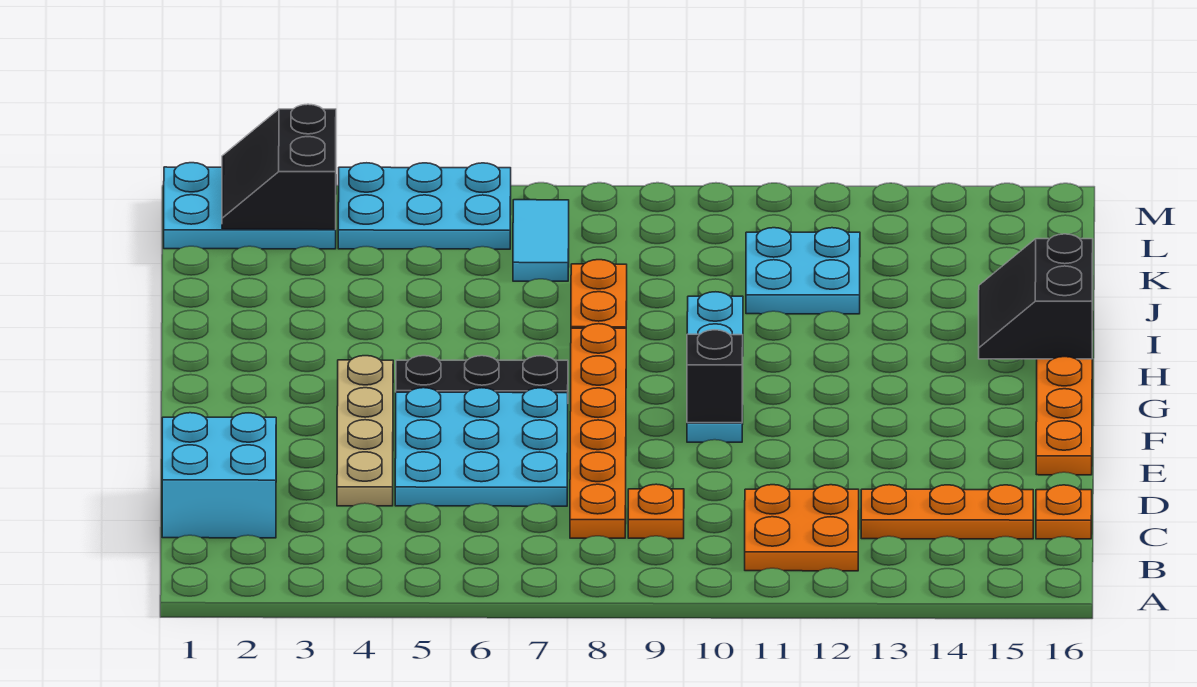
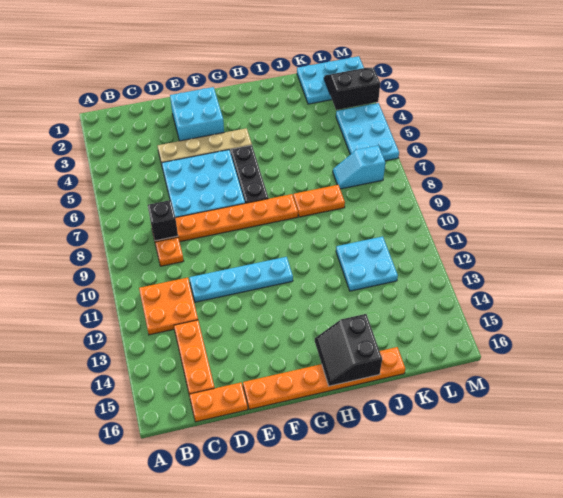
cyan 2x2 brick [162,413,276,538] -> cyan 2x2 brick moved to [170,87,224,141]
orange 1x1 plate [1036,485,1092,539] -> orange 1x2 plate [189,383,248,422]
cyan 1x4 plate [687,292,743,442] -> cyan 1x4 plate moved to [189,257,293,302]
black 1x1 brick [687,330,743,423] -> black 1x1 brick moved to [148,200,178,241]
black 2x2 slope [979,234,1093,359] -> black 2x2 slope turned to [315,314,382,386]
cyan 1x2 tile [513,200,569,281] -> cyan 1x2 slope [333,145,385,189]
cyan 2x3 plate [164,163,336,249] -> cyan 2x3 plate turned to [297,56,364,104]

